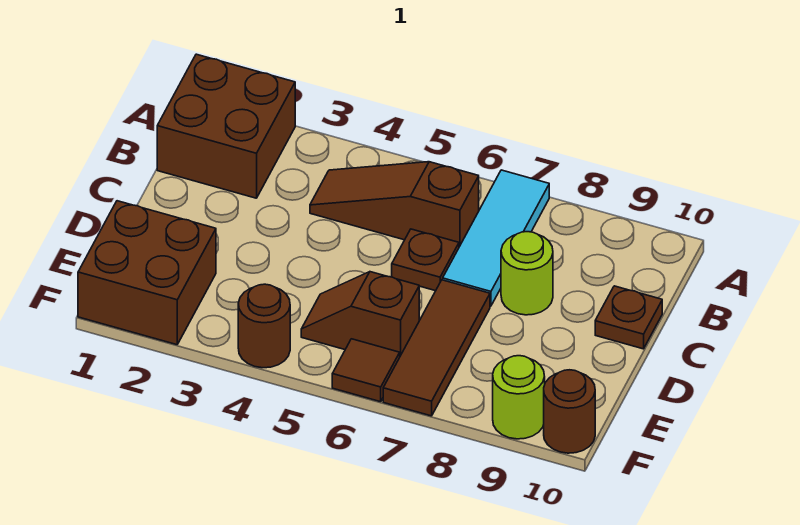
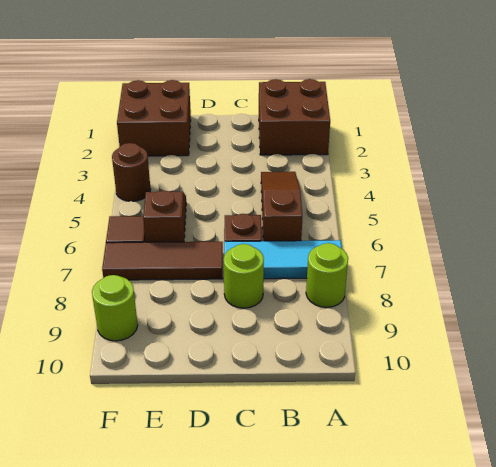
none -> lime 1x1 round brick [306,243,348,307]
brown 1x1 plate [595,286,662,349] -> none
brown 1x1 round brick [544,370,595,453] -> none

